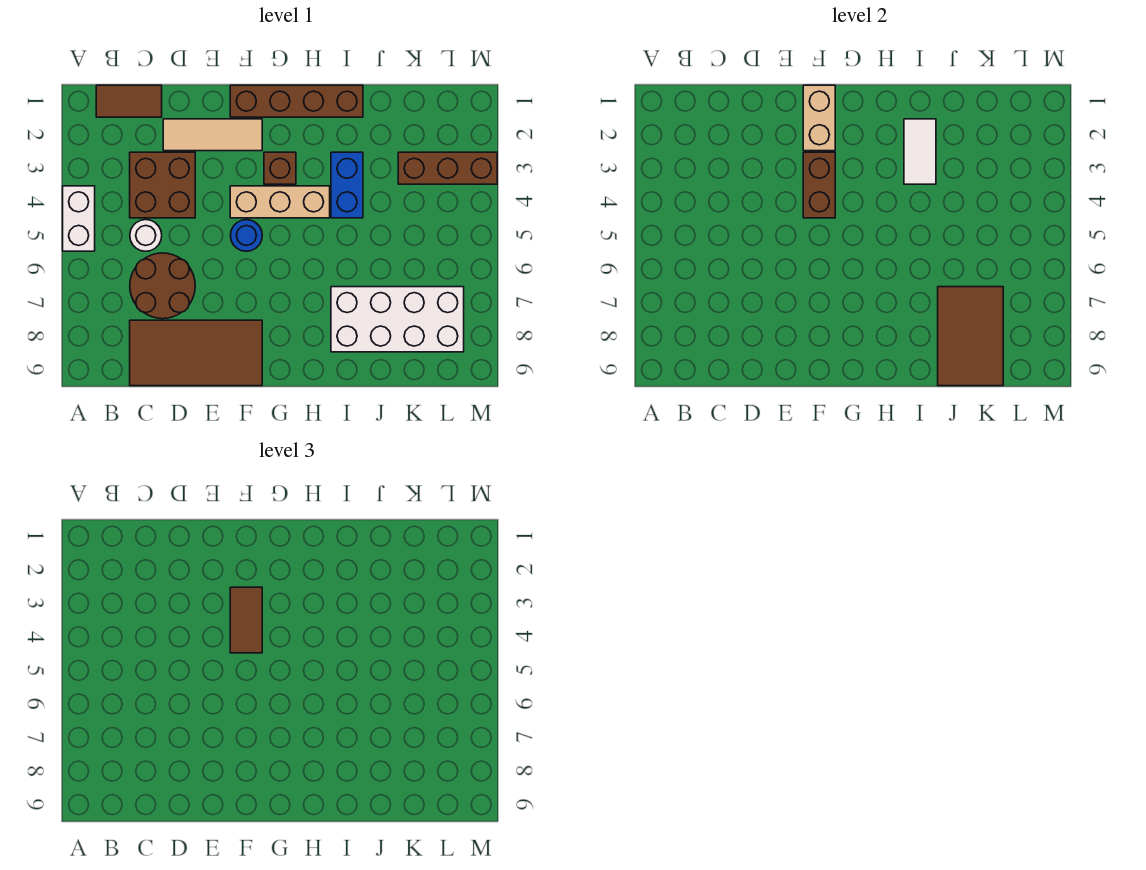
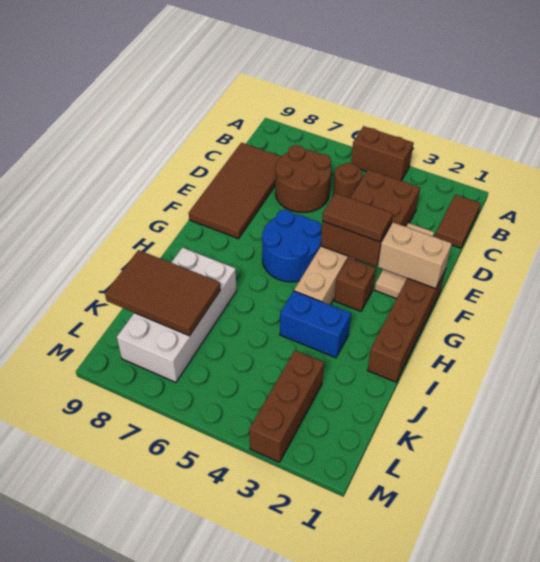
white 1x2 brick [63,186,95,251] -> brown 1x2 brick [351,126,414,181]
white 1x1 round brick [130,220,162,251] -> brown 1x1 round brick [333,163,362,198]
blue 1x1 round brick [231,220,262,251] -> blue 2x2 round brick [262,210,322,282]
white 1x2 tile [904,119,936,184] -> none

